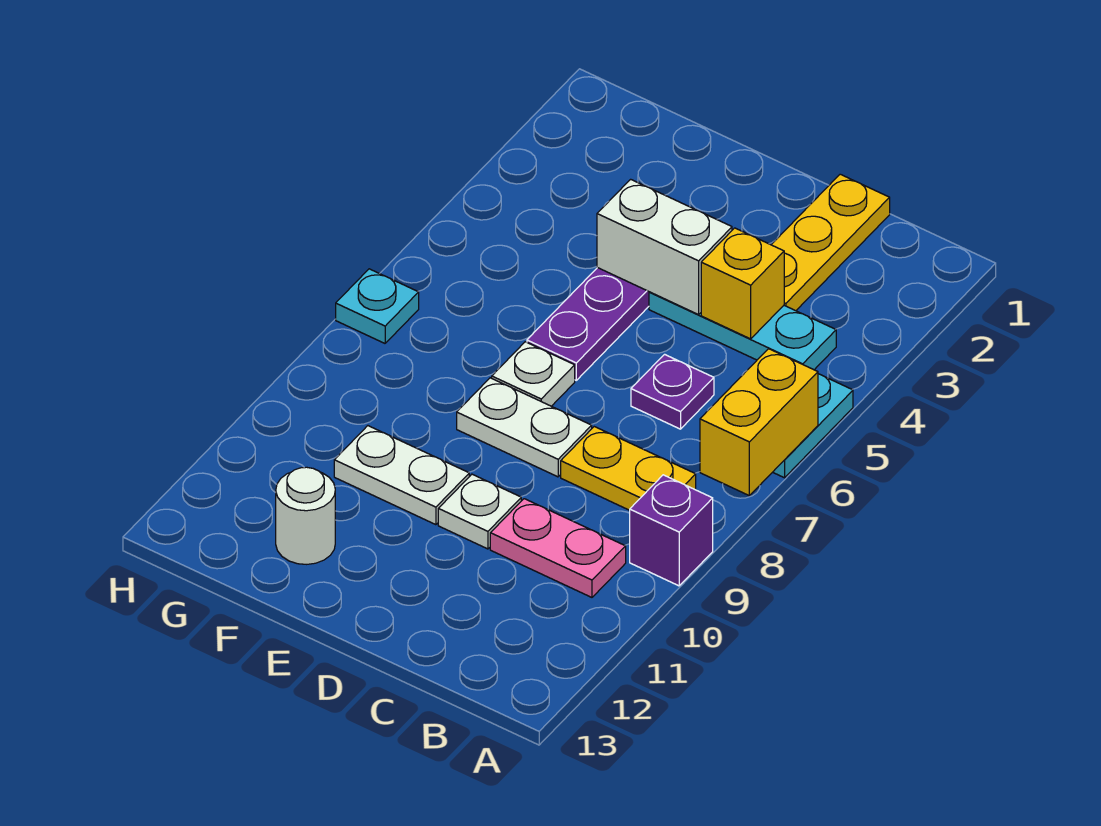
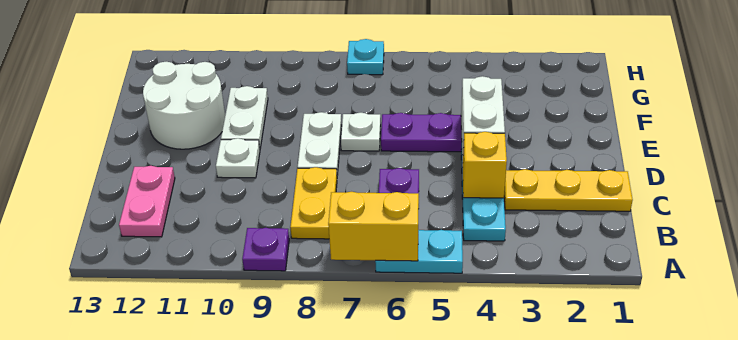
purple 1x1 brick [630,475,713,586] -> purple 1x1 plate [242,228,289,271]
pink 1x2 plate [490,499,626,597] -> pink 1x2 plate moved to [119,166,175,237]
white 1x1 round brick [276,467,335,564] -> white 2x2 round brick [143,62,225,149]

